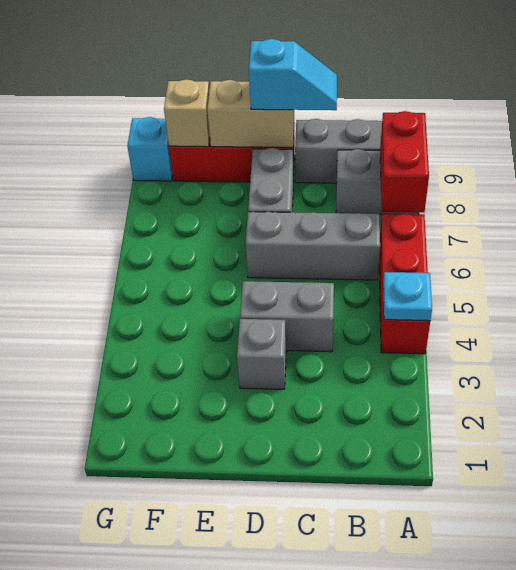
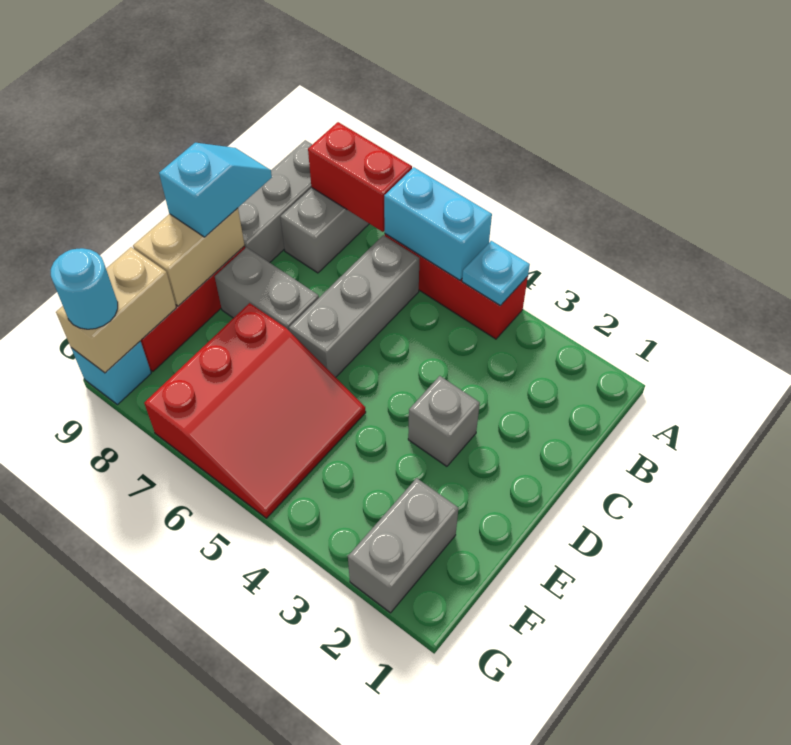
none -> cyan 1x2 brick [384,167,492,280]
grey 1x2 brick [240,281,334,352] -> grey 1x2 brick moved to [348,478,458,613]
none -> red 3x3 slope [144,303,366,518]
tan 1x1 brick [164,79,210,147] -> tan 1x2 brick [56,247,176,373]
none -> cyan 1x1 round brick [51,248,118,329]

